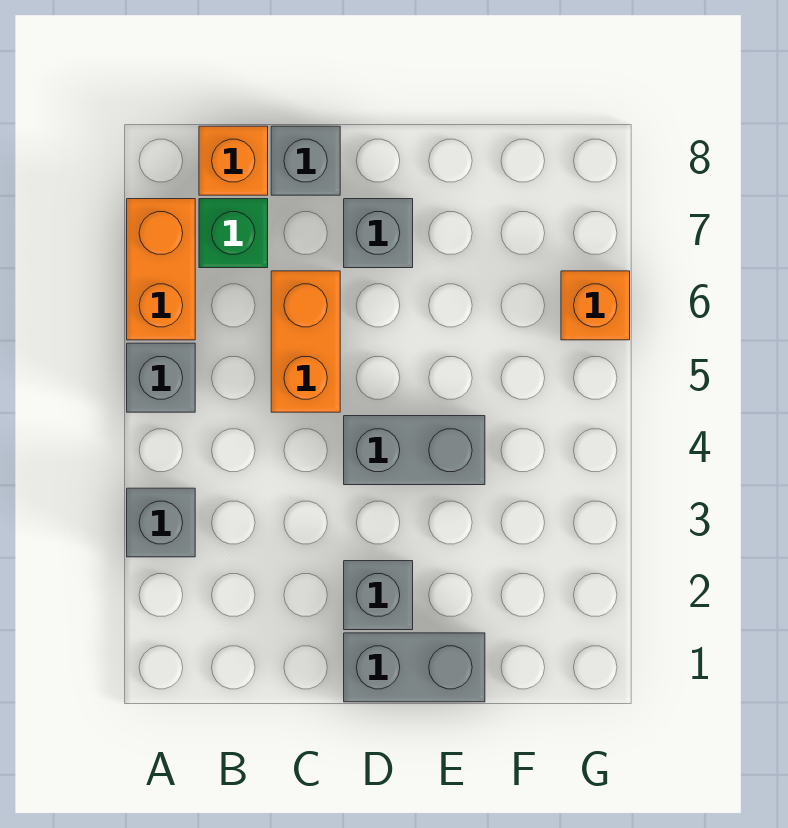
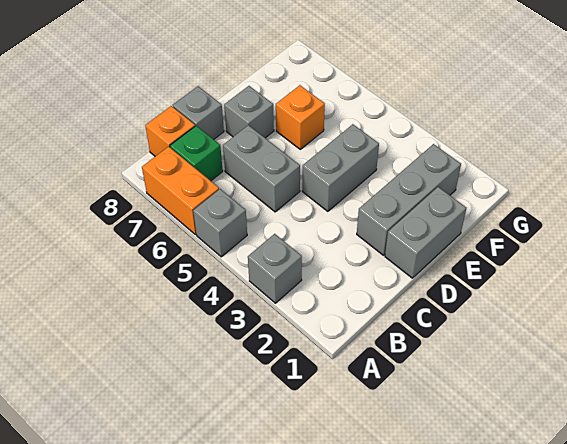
orange 1x2 brick [271,271,340,412] -> grey 1x2 brick [223,125,300,212]
grey 1x1 brick [344,561,413,630] -> grey 1x3 brick [357,144,461,255]
orange 1x1 brick [561,271,630,340] -> orange 1x1 brick moved to [276,85,325,149]

